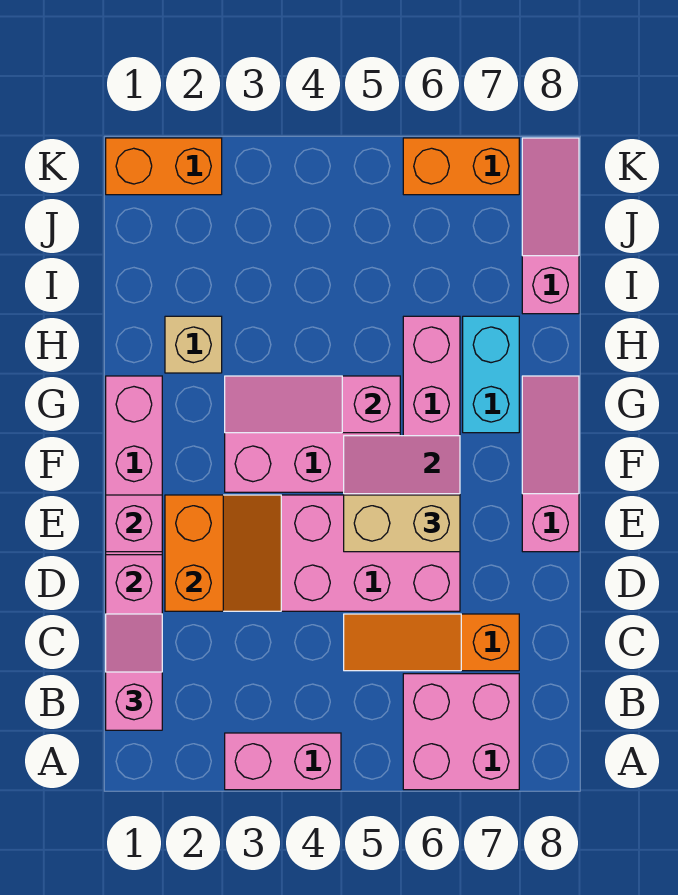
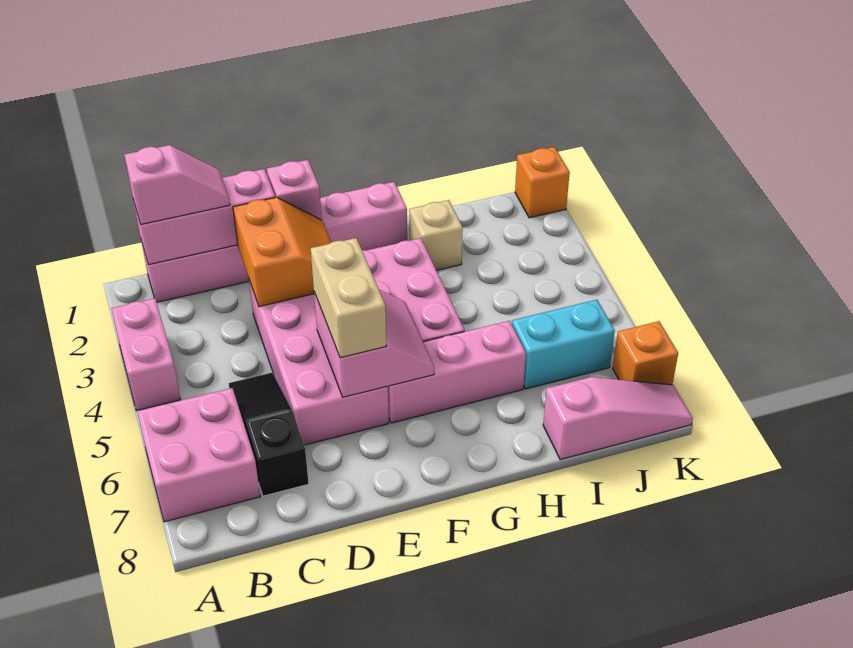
orange 1x3 slope [344,614,519,671] -> black 1x3 slope [229,373,309,496]
orange 2x2 slope [165,495,281,611] -> orange 2x2 slope turned to [233,197,331,306]
pink 1x3 slope [522,376,579,552] -> none
pink 1x3 slope [225,376,400,433] -> none
cyan 1x2 brick [463,316,519,433] -> cyan 1x2 brick moved to [512,300,615,389]
orange 1x2 brick [106,138,222,195] -> orange 1x1 brick [515,147,570,218]
orange 1x2 brick [403,138,519,195] -> orange 1x1 brick [613,321,678,385]

